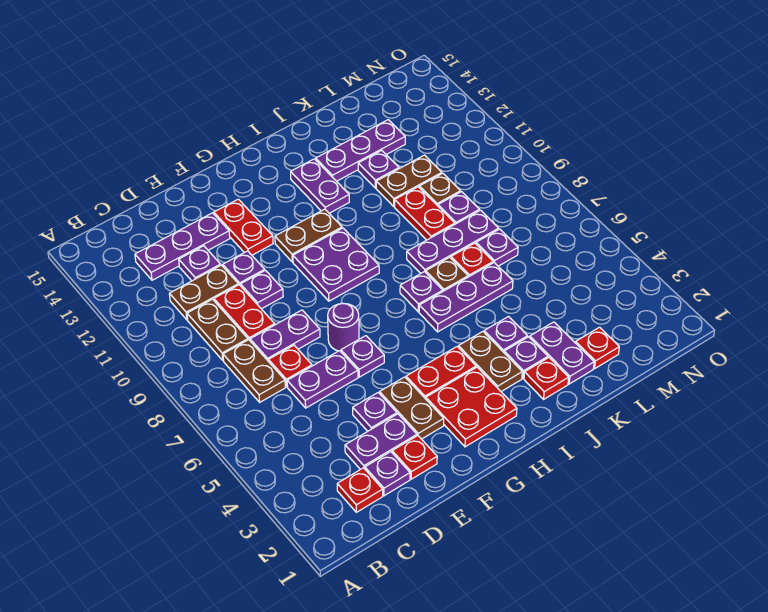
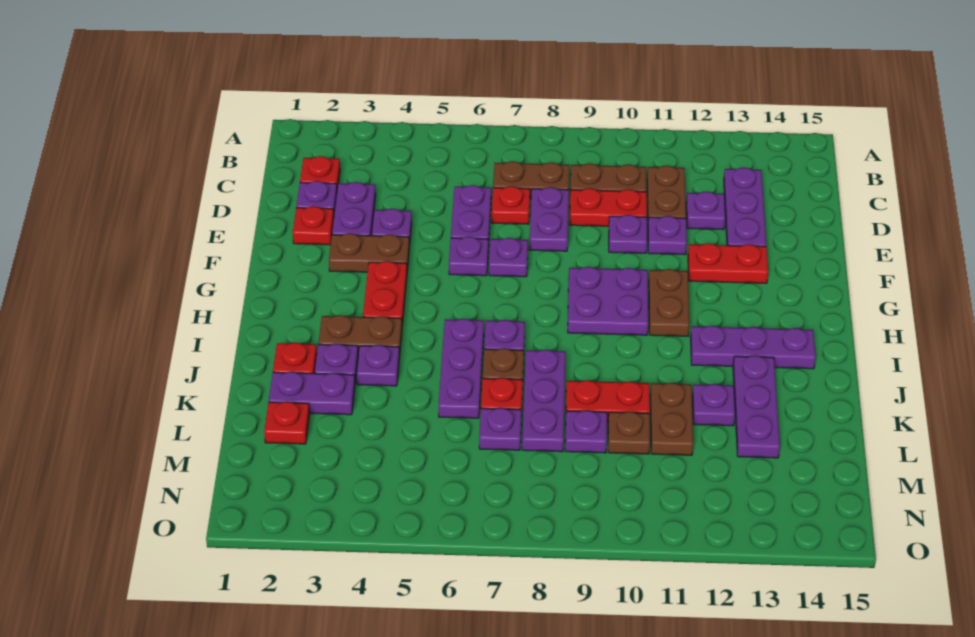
purple 1x1 round brick [328,303,359,351] -> purple 1x1 plate [489,238,528,277]
red 2x2 plate [426,367,517,447] -> none
purple 1x2 plate [291,159,349,213] -> purple 1x3 plate [691,326,816,369]

